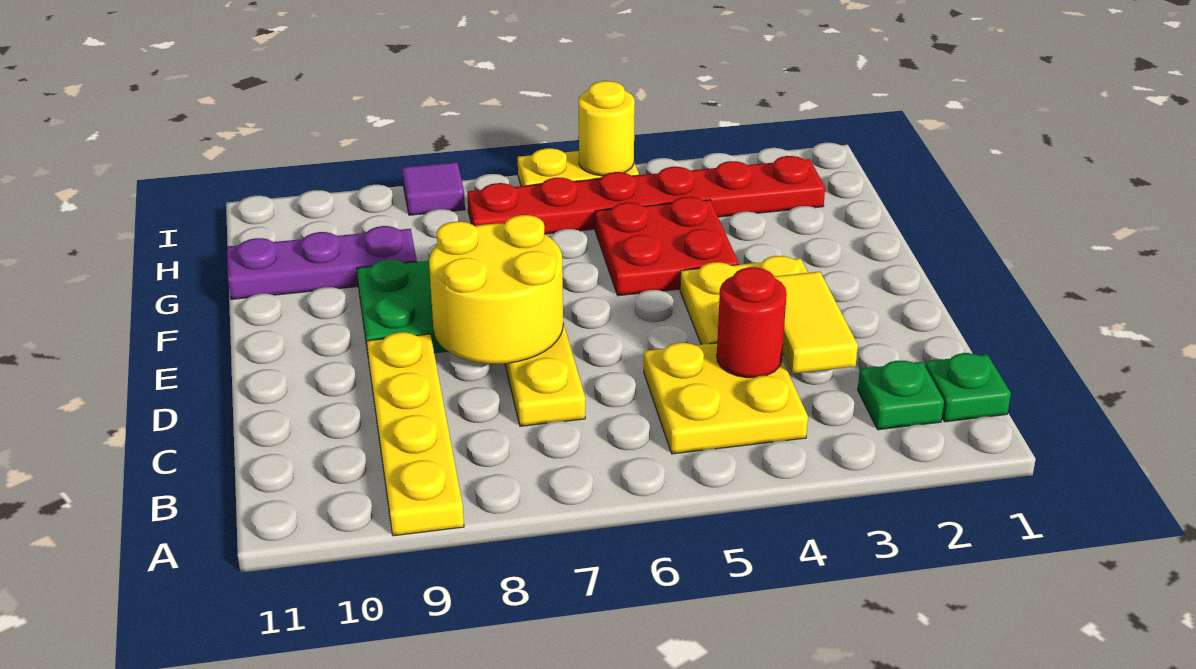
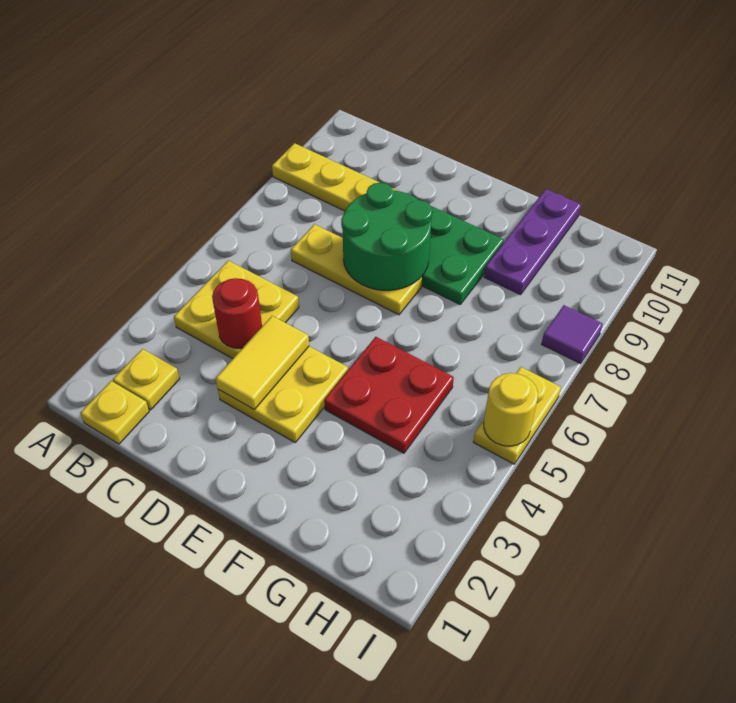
green 1x1 plate [925,353,1011,422] -> yellow 1x1 plate [80,381,149,444]
green 1x1 plate [858,361,944,430] -> yellow 1x1 plate [113,349,180,410]
yellow 1x2 tile [774,272,858,373] -> yellow 1x2 tile turned to [216,316,309,409]
yellow 2x2 round brick [429,215,563,364] -> green 2x2 round brick [341,183,432,291]
red 1x6 plate [467,156,825,234] -> none

